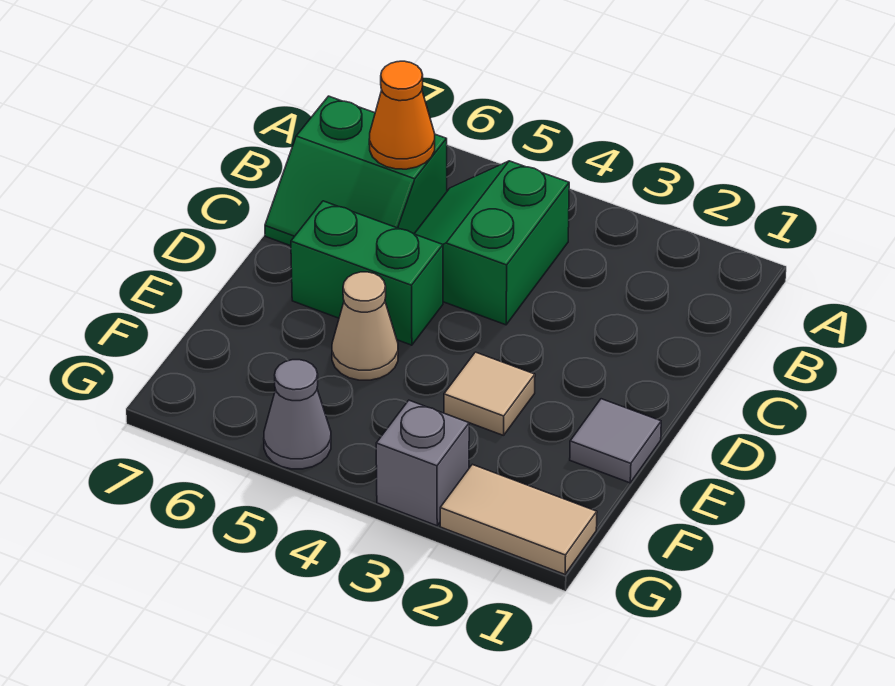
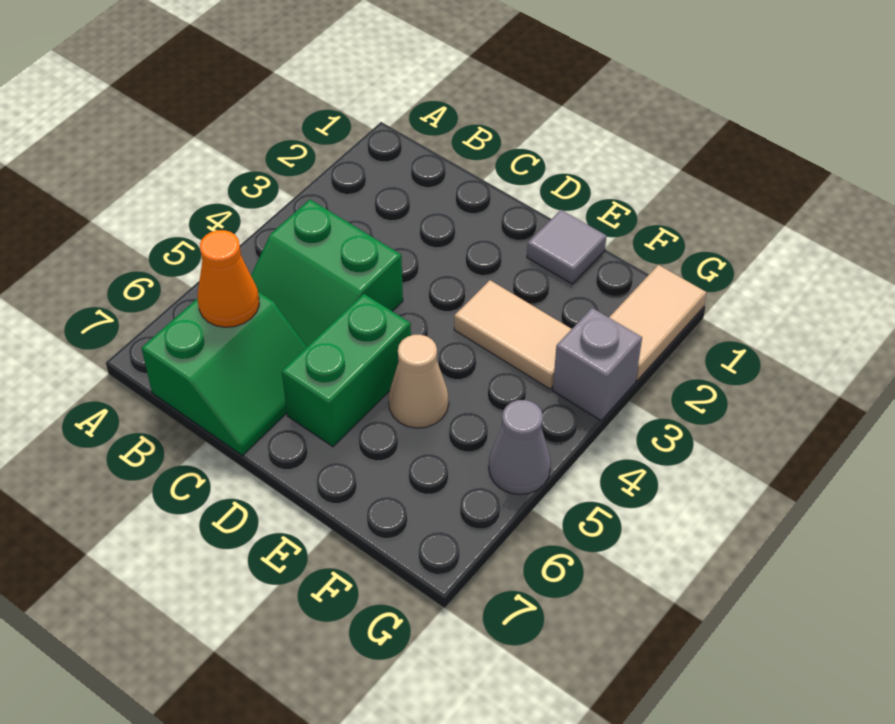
tan 1x1 tile [444,352,535,435] -> tan 1x2 tile [454,280,571,389]

